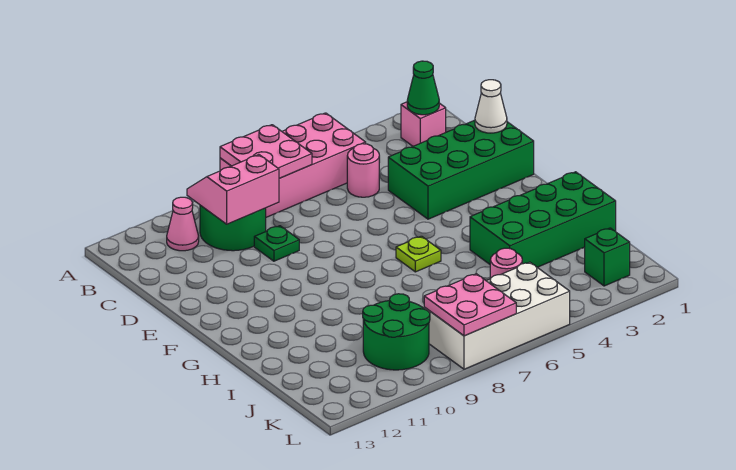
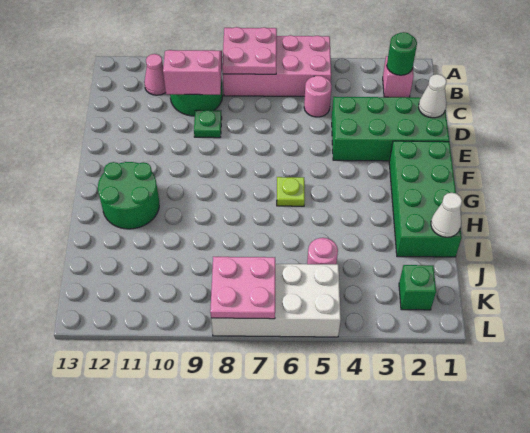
green 1x1 cone [407,61,439,115] -> green 1x1 round brick [387,32,417,75]
green 2x4 brick [470,172,616,267] -> green 2x4 brick turned to [389,141,462,257]
none -> white 1x1 cone [431,193,462,237]
green 2x2 round brick [363,294,430,370] -> green 2x2 round brick moved to [98,162,159,229]

